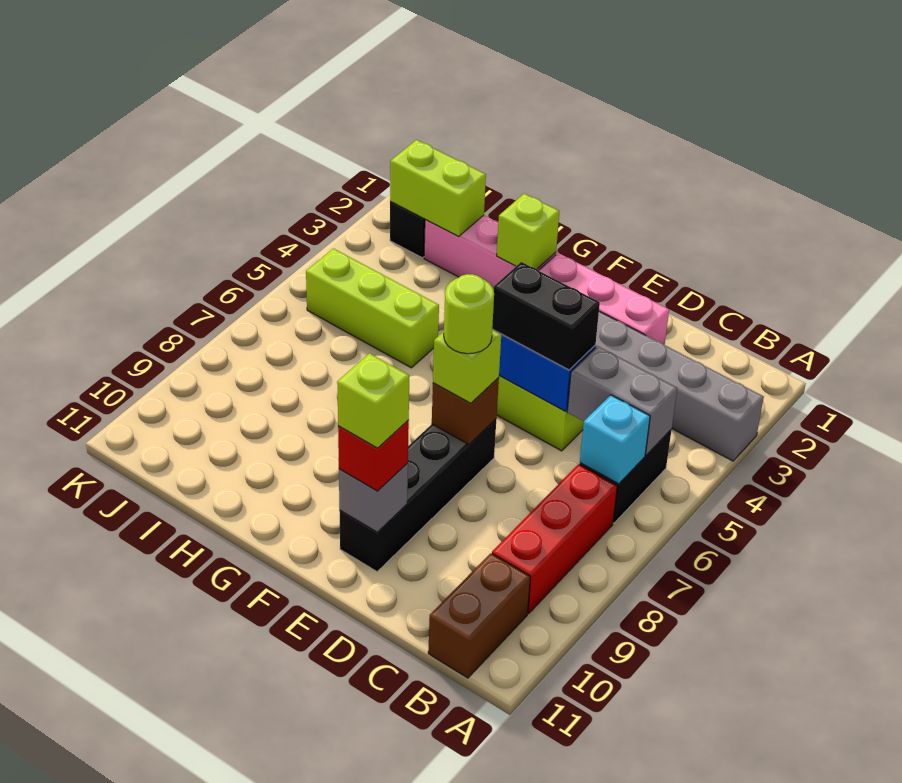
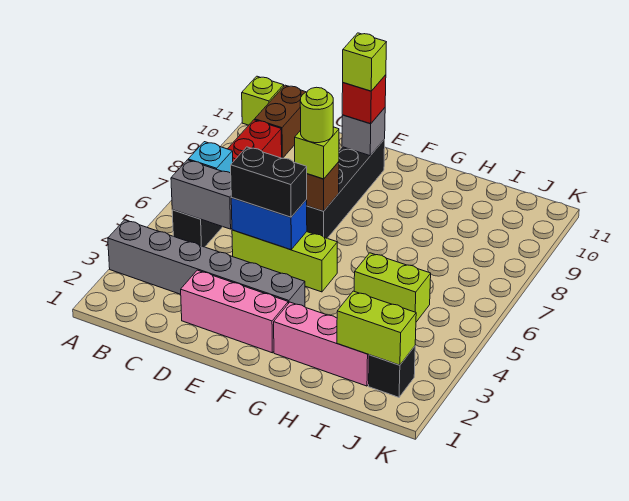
lime 1x1 brick [497,194,559,269] -> lime 1x1 brick moved to [242,76,284,125]
lime 1x3 brick [306,248,439,368] -> lime 1x2 brick [354,253,431,322]

